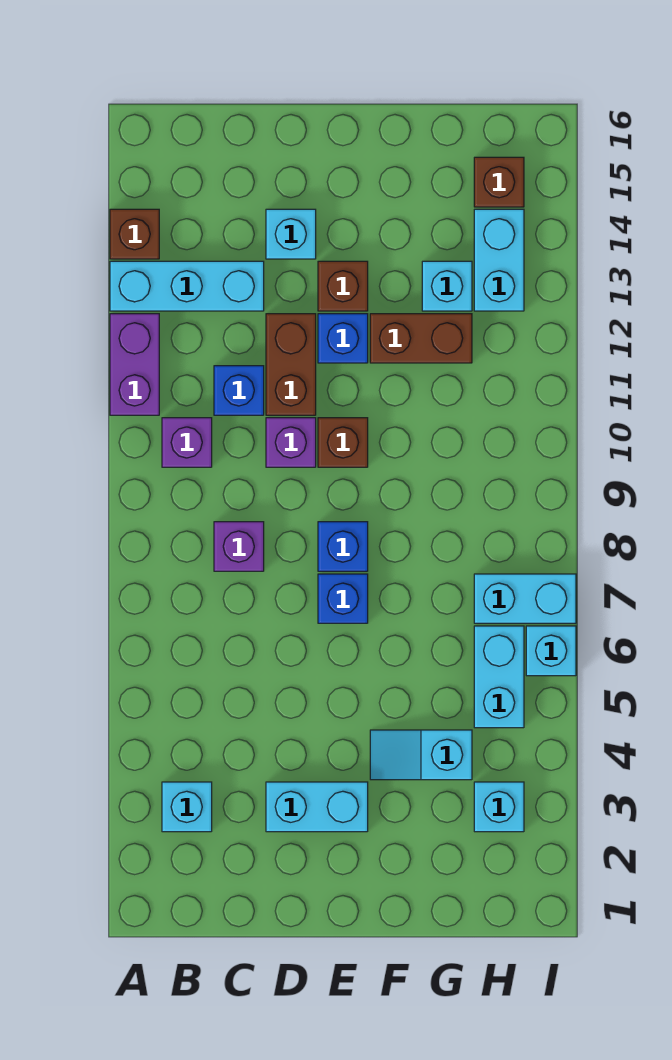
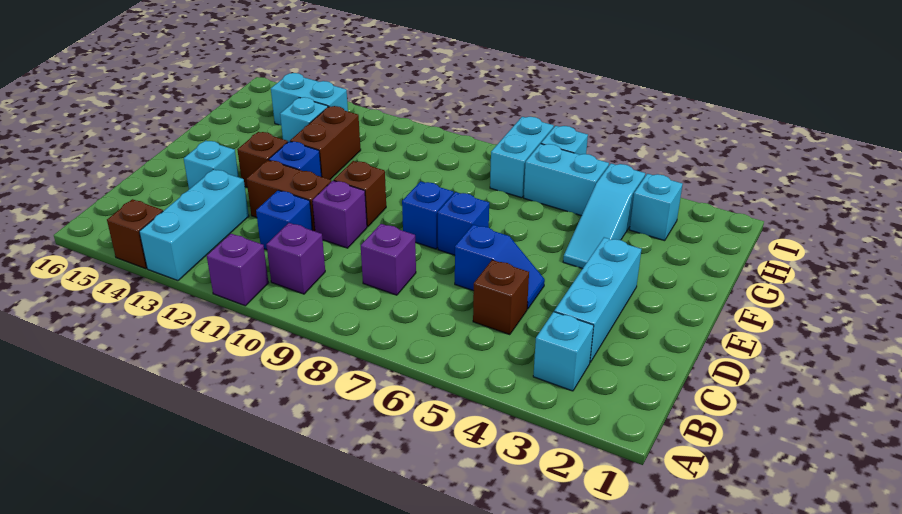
purple 1x2 brick [110,314,159,415] -> purple 1x1 brick [207,234,268,306]
cyan 1x2 brick [266,782,368,832] -> cyan 1x3 brick [554,237,641,362]
none -> blue 1x2 slope [455,225,545,309]
cyan 1x2 slope [370,730,472,780] -> cyan 1x3 slope [563,163,645,269]
brown 1x1 brick [474,157,524,207] -> brown 1x1 brick moved to [473,260,529,335]

